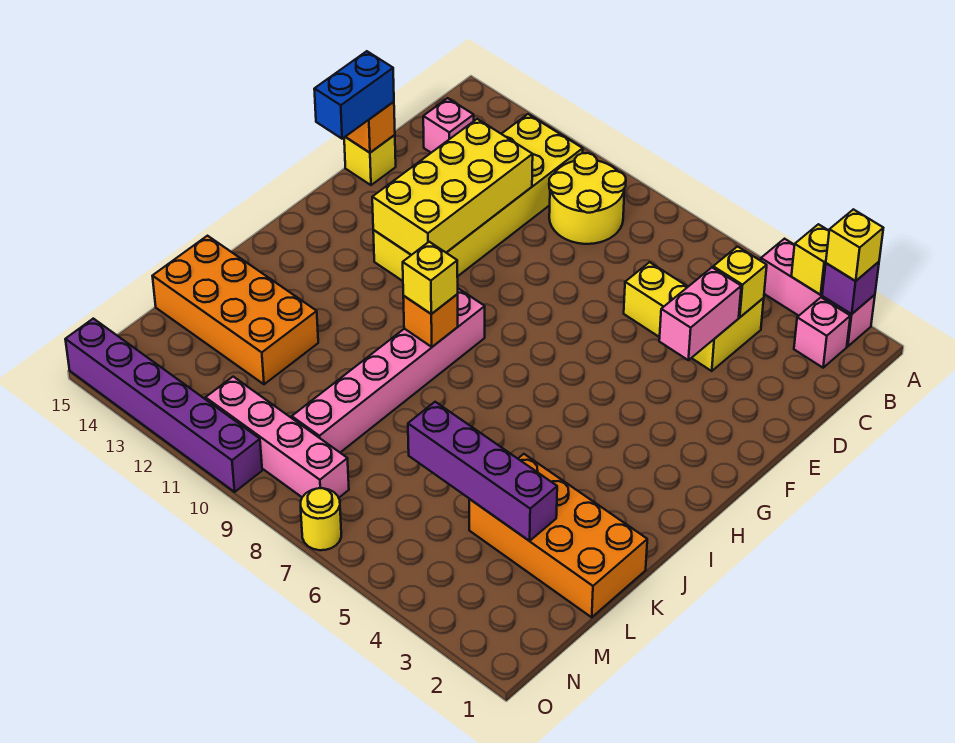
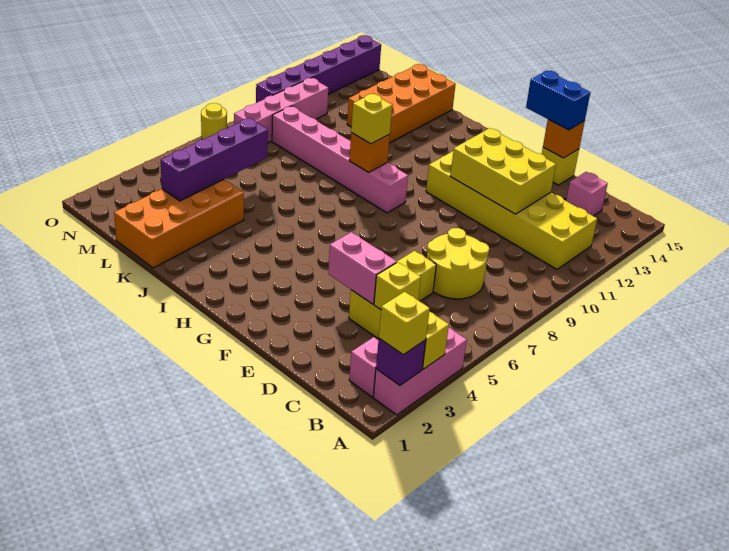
yellow 2x2 round brick [549,153,626,244] -> yellow 2x2 round brick moved to [427,228,489,299]
yellow 2x4 brick [372,119,533,255] -> yellow 2x3 brick [450,128,556,214]

